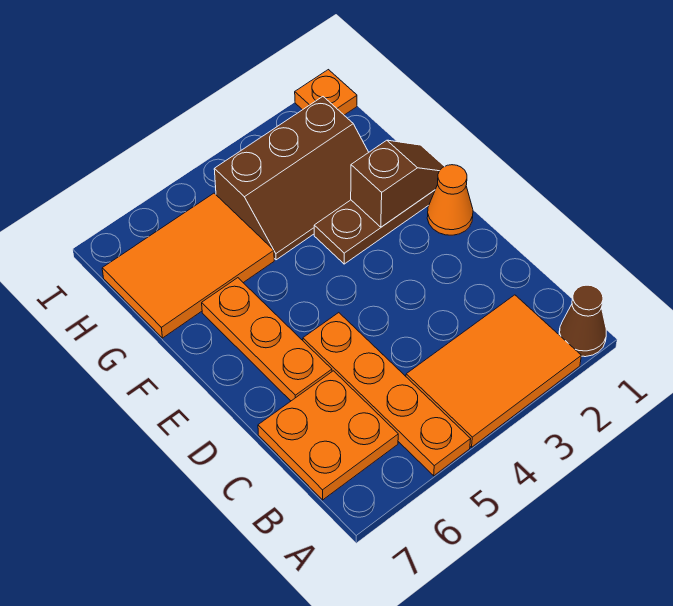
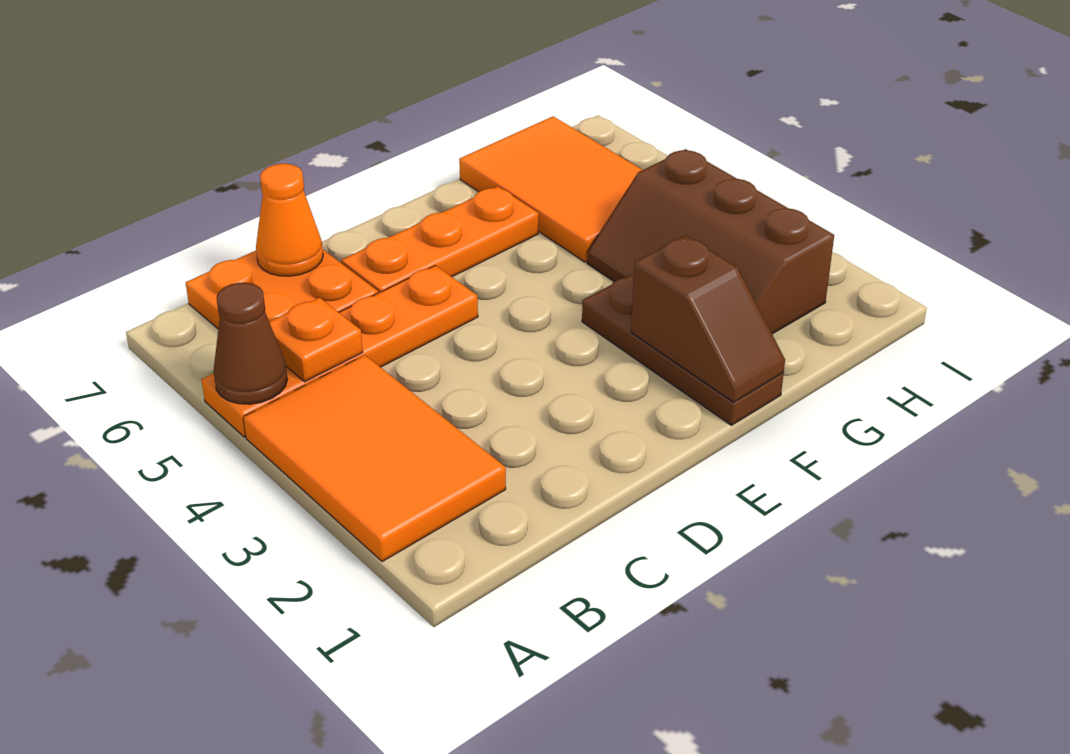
brown 1x1 cone [559,285,606,357] -> brown 1x1 cone moved to [213,283,287,404]
orange 1x1 cone [427,165,473,235] -> orange 1x1 cone moved to [256,164,323,276]
orange 1x1 plate [295,70,357,115] -> orange 1x1 plate moved to [269,298,363,382]

